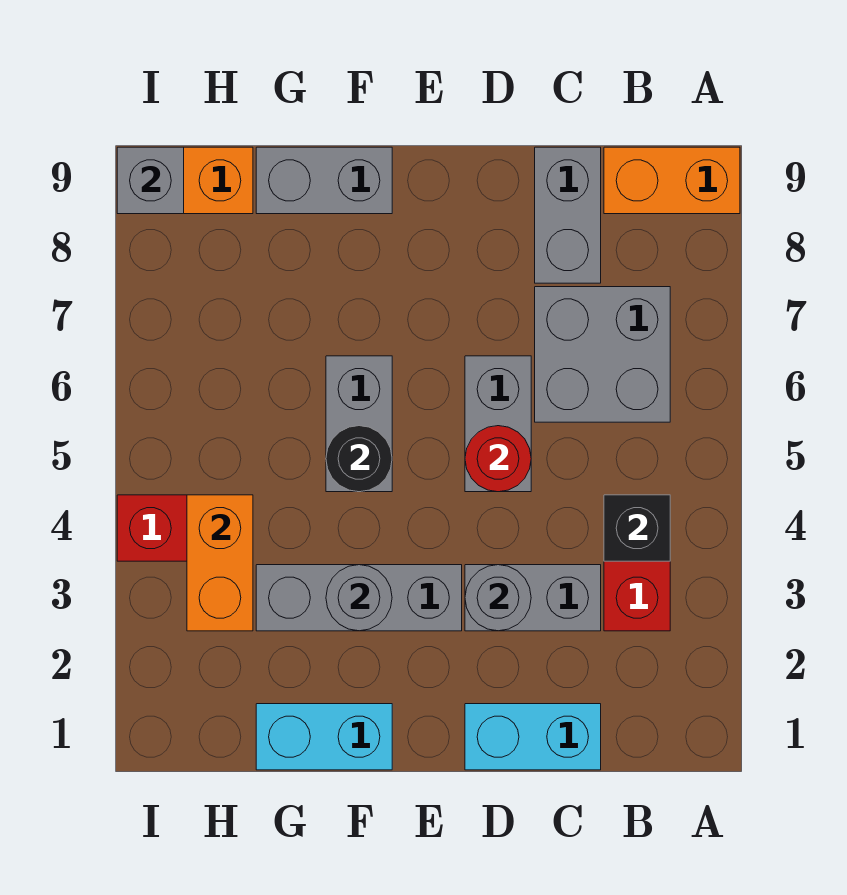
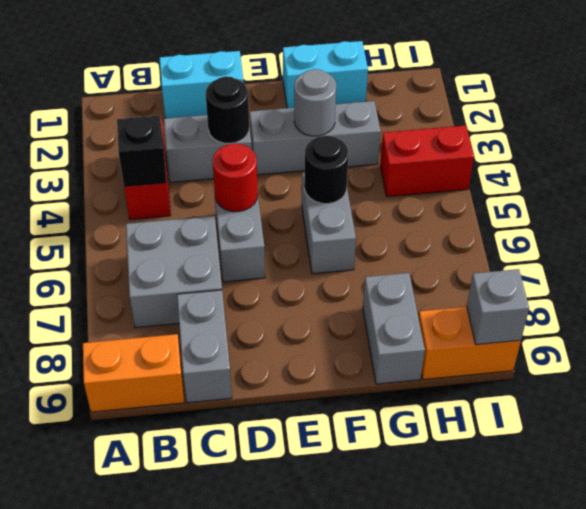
grey 1x1 round brick [465,565,531,631] -> black 1x1 round brick [206,76,249,144]
grey 1x2 brick [256,147,392,214] -> grey 1x2 brick turned to [363,273,425,384]
orange 1x2 brick [187,495,253,631] -> none

